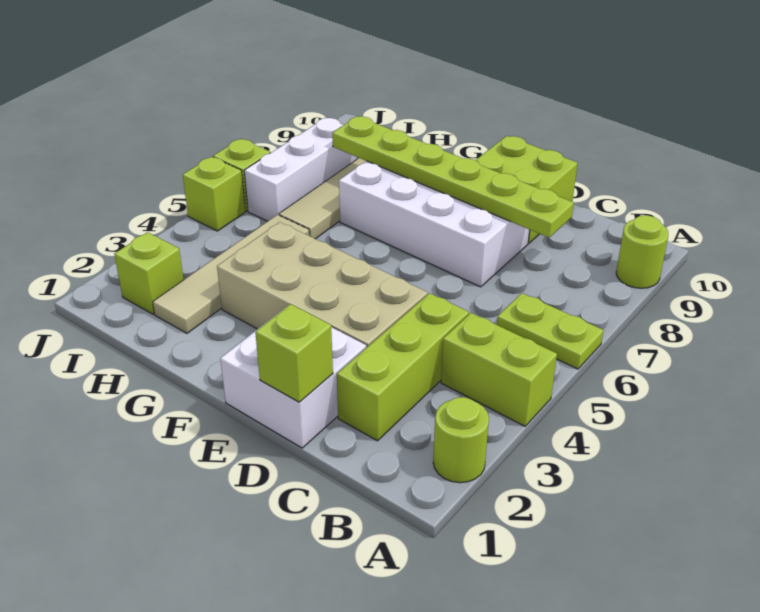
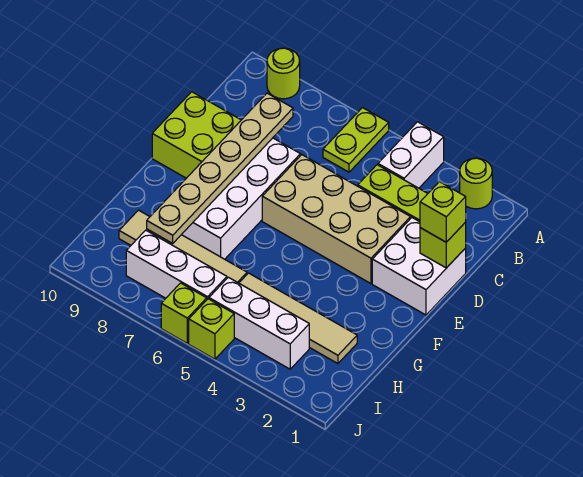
lime 1x2 brick [441,313,557,426] -> white 1x2 brick [378,122,444,188]
lime 1x6 plate [332,116,574,237] -> tan 1x6 plate [147,93,293,243]
tan 2x4 brick [217,222,428,348] -> tan 2x4 brick turned to [262,155,411,284]
lime 1x1 brick [114,232,184,314] -> lime 1x1 brick moved to [420,182,466,242]
none -> white 1x3 brick [209,277,309,369]

